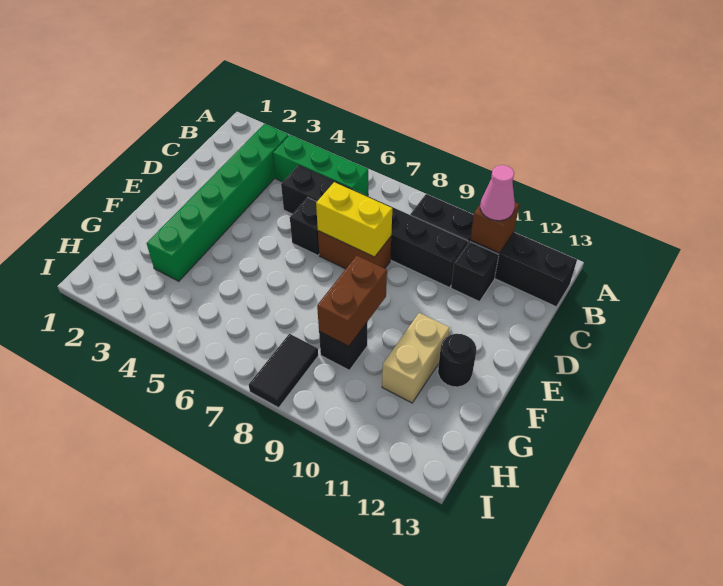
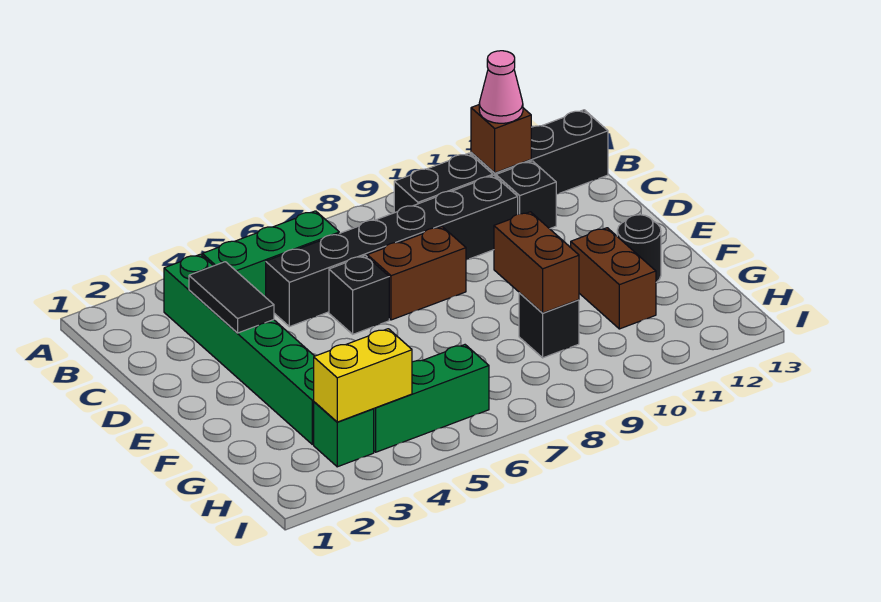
yellow 1x2 brick [316,182,392,257] -> yellow 1x2 brick moved to [314,329,412,422]
tan 1x2 brick [382,313,450,403] -> brown 1x2 brick [571,228,656,329]
none -> green 1x1 brick [314,402,374,467]
none -> green 1x3 brick [374,345,489,452]
black 1x2 tile [249,334,318,408] -> black 1x2 tile moved to [189,262,274,333]

